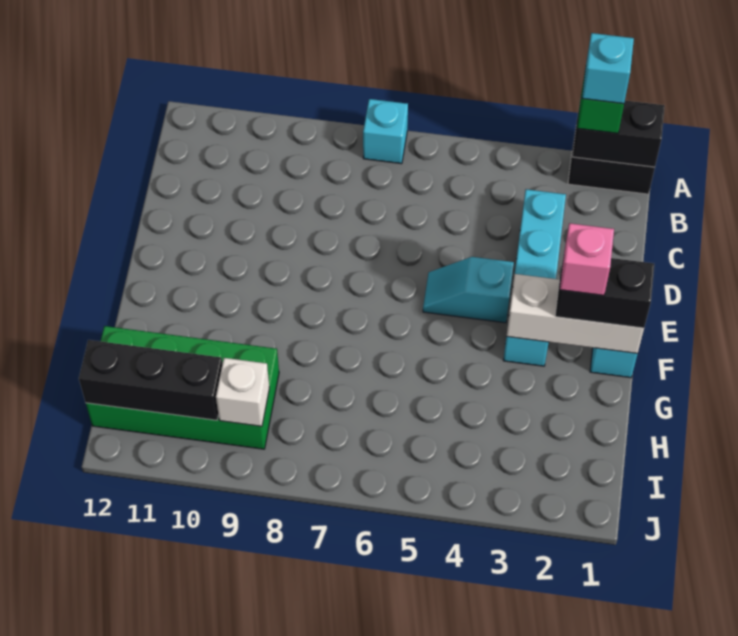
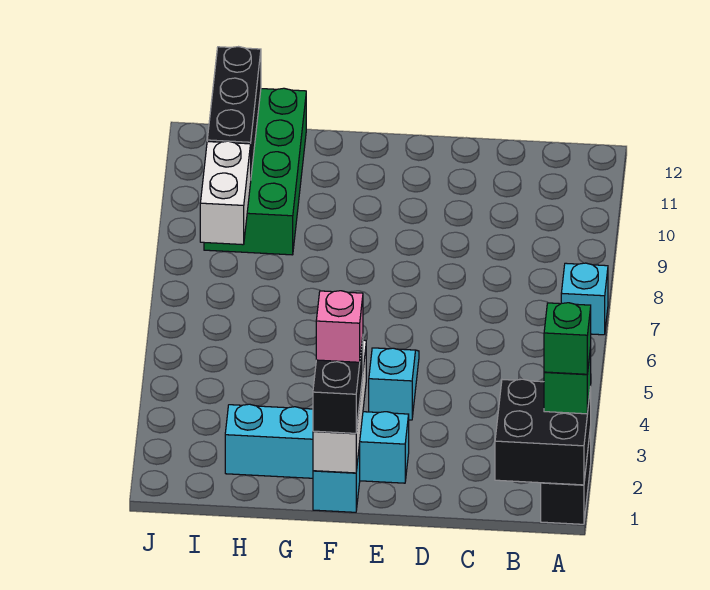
black 1x2 brick [573,100,665,167] -> black 2x2 brick [495,379,591,485]
cyan 1x1 brick [582,33,634,104] -> green 1x1 brick [544,303,591,374]
cyan 1x4 brick [503,189,566,366] -> cyan 1x4 brick moved to [225,404,409,483]
white 1x1 brick [216,358,269,426] -> white 1x2 brick [200,141,251,245]

